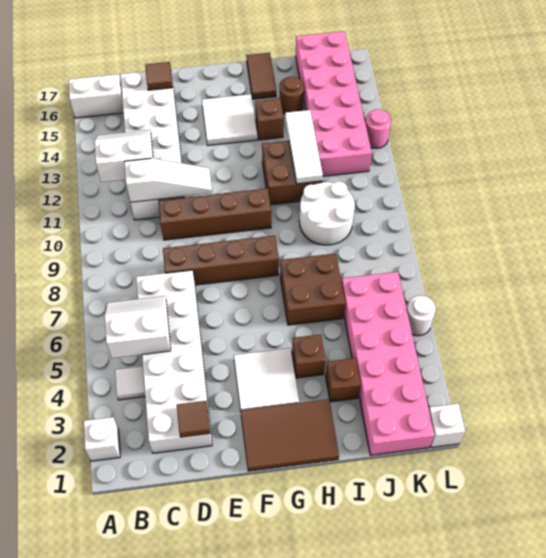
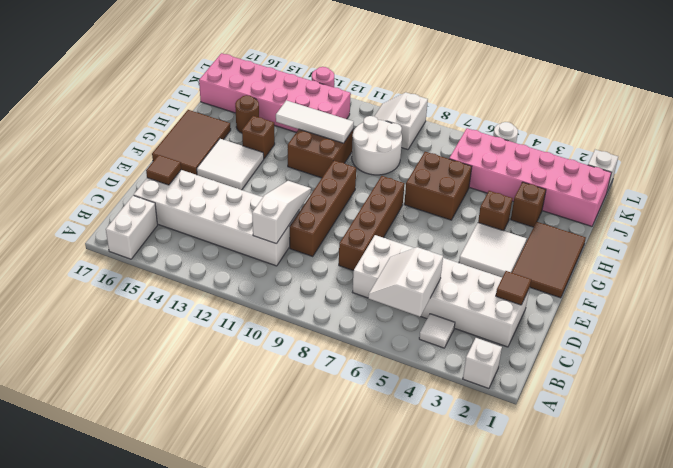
white 2x2 slope [94,130,153,182] -> white 2x2 slope moved to [374,93,428,150]
brown 1x2 tile [246,53,276,99] -> brown 2x3 tile [152,110,231,175]

